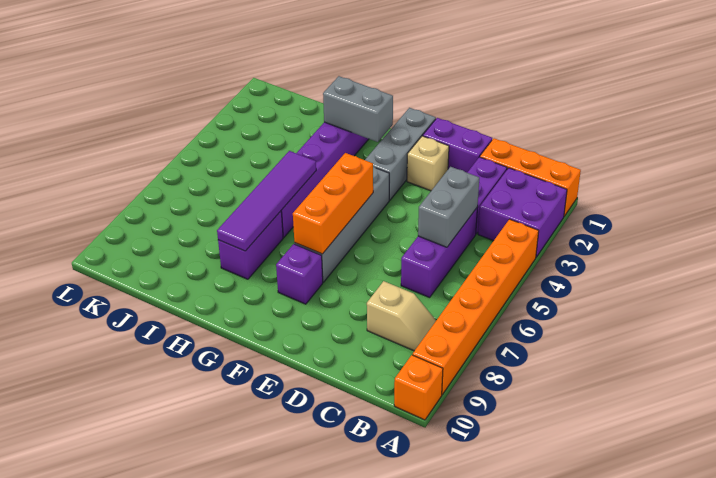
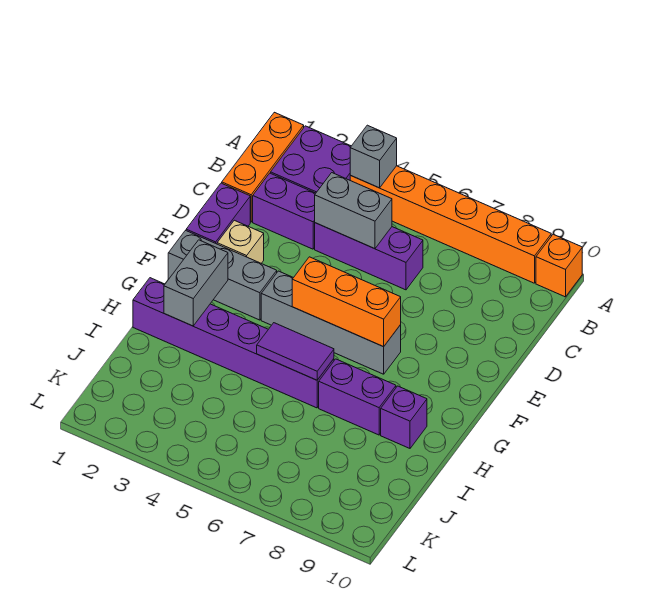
none -> grey 1x1 brick [350,125,397,188]
tan 1x2 slope [367,281,436,351] -> none
purple 1x1 brick [276,244,323,304] -> purple 1x1 brick moved to [381,386,427,448]
purple 1x4 tile [217,151,316,251] -> purple 1x2 tile [257,323,334,380]

